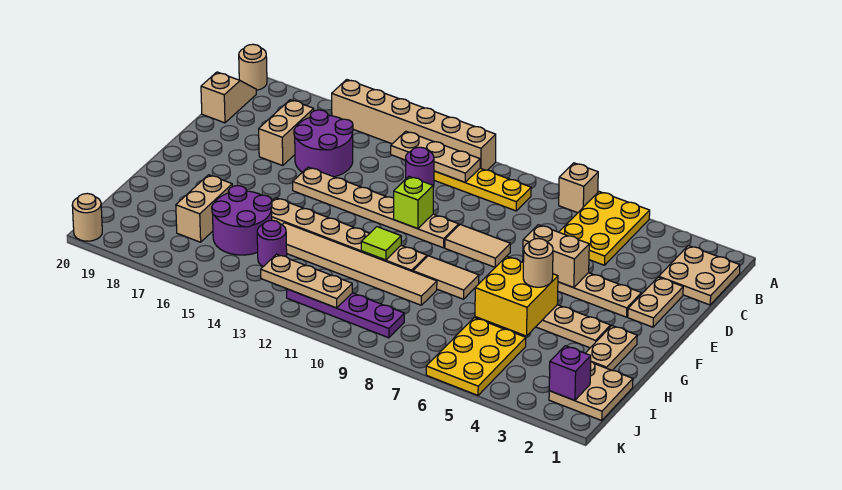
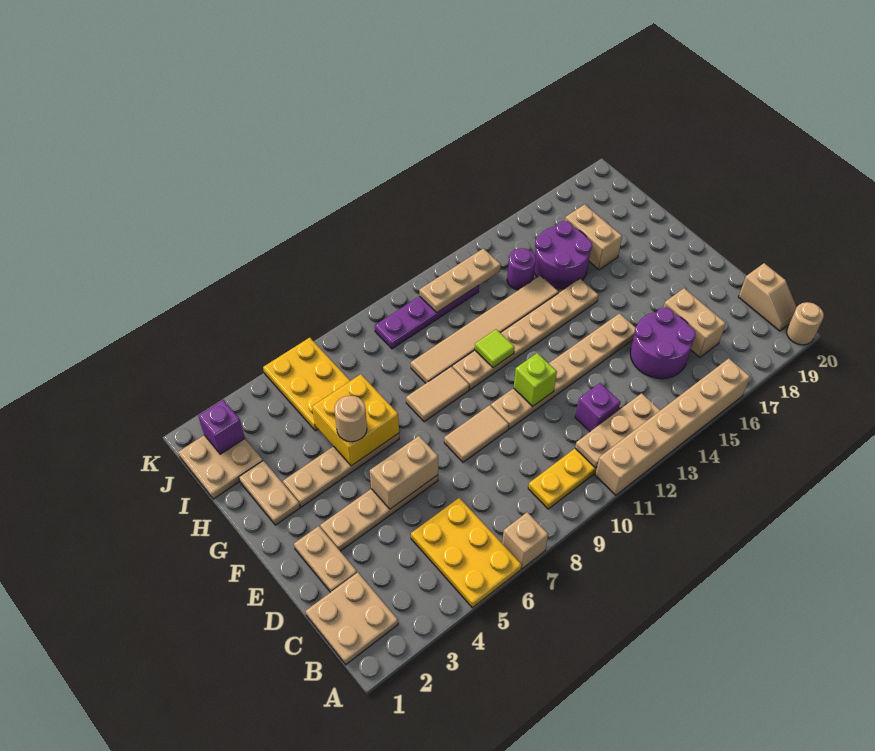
purple 1x1 round brick [406,147,434,187] -> purple 1x1 brick [575,383,620,431]
tan 1x1 round brick [72,193,102,241] -> none

